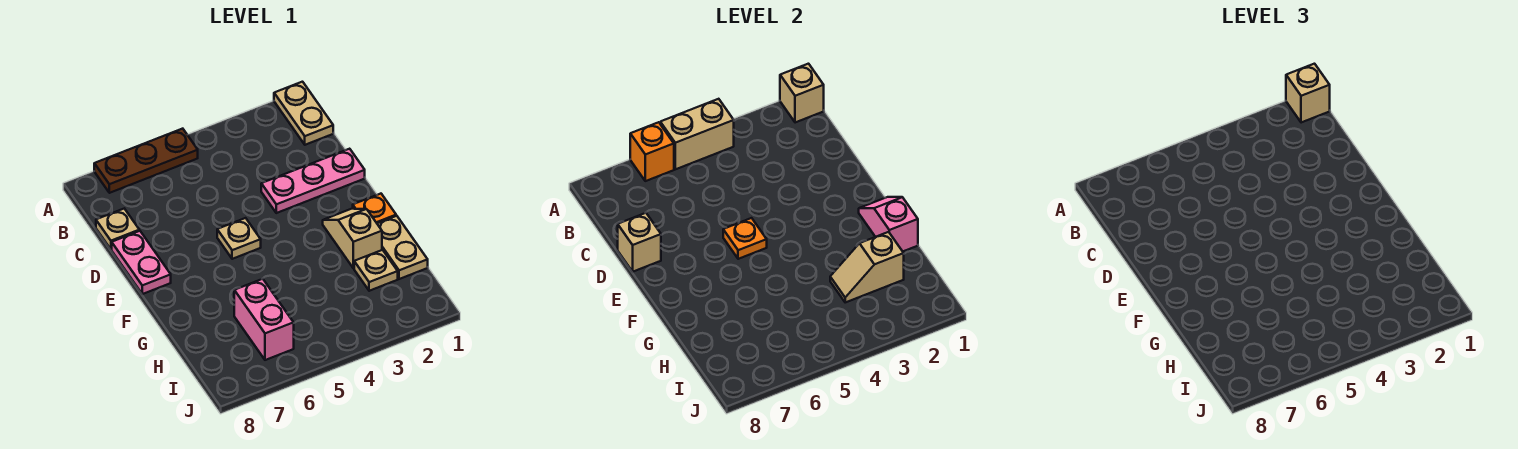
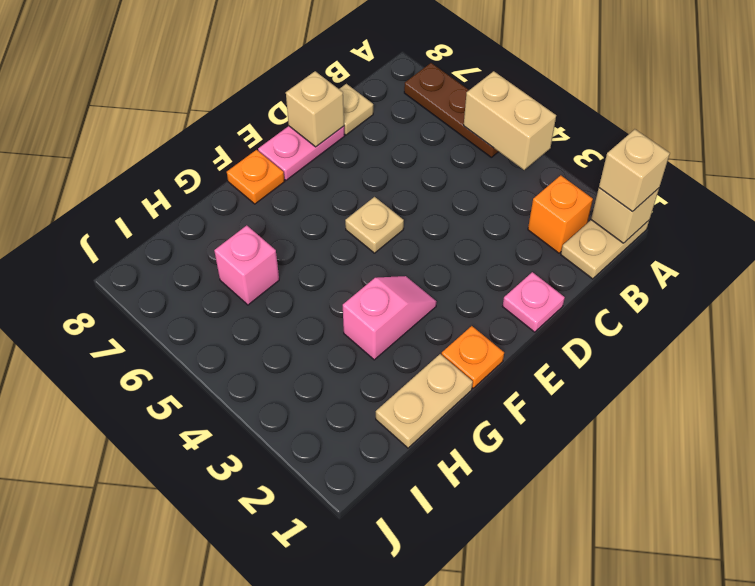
orange 1x1 brick [630,122,674,181] -> orange 1x1 brick moved to [528,175,593,253]
pink 1x3 plate [261,149,365,213] -> pink 1x1 plate [503,272,565,332]
orange 1x1 plate [723,218,767,259] -> orange 1x1 plate moved to [227,150,284,204]
pink 1x2 slope [859,197,918,251] -> pink 1x2 slope moved to [343,276,437,360]
tan 1x2 slope [323,209,382,268] -> none
tan 1x1 plate [354,250,398,291] -> none
tan 1x2 slope [830,232,904,302] -> none
pink 1x2 brick [234,279,294,360] -> pink 1x1 brick [214,225,279,305]

